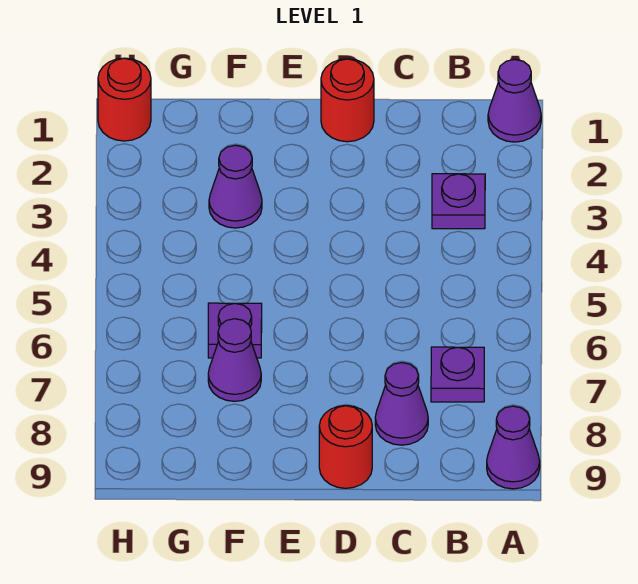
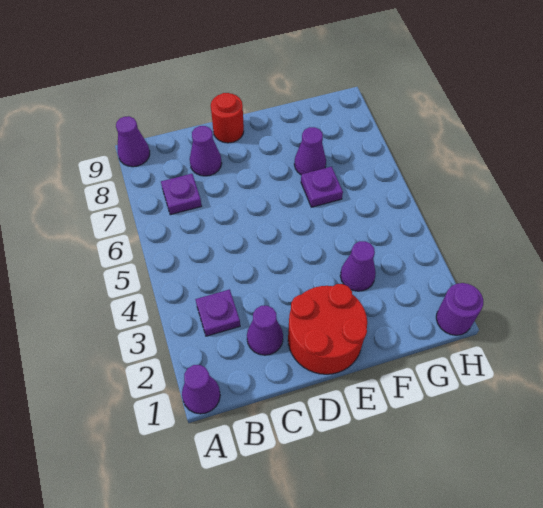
none -> purple 1x1 cone [247,305,283,355]
red 1x1 round brick [321,59,374,142] -> red 2x2 round brick [288,284,367,374]
red 1x1 round brick [98,58,151,141] -> purple 1x1 round brick [436,283,483,335]

